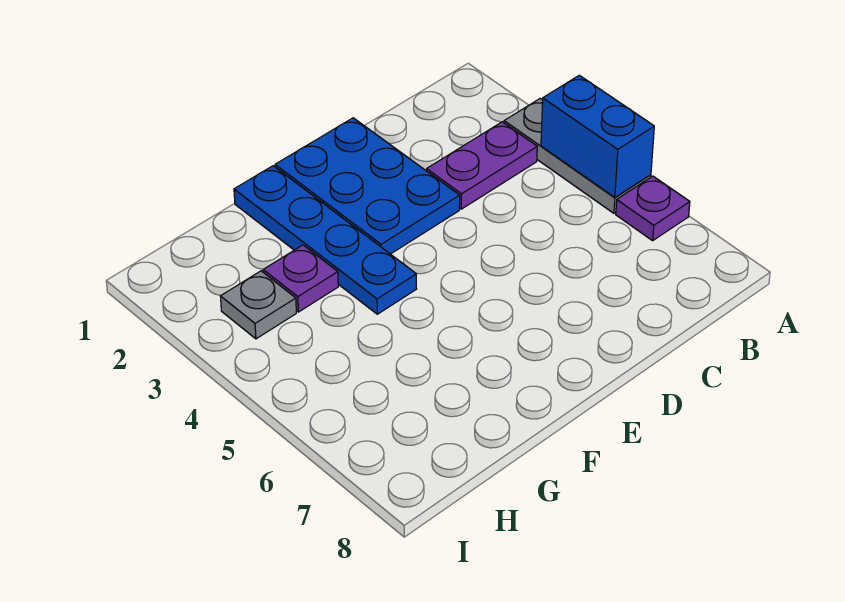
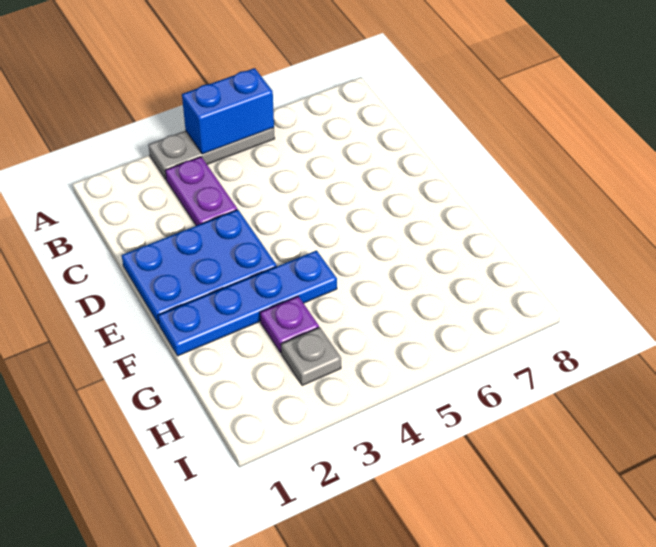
purple 1x1 plate [616,176,690,241] -> none

